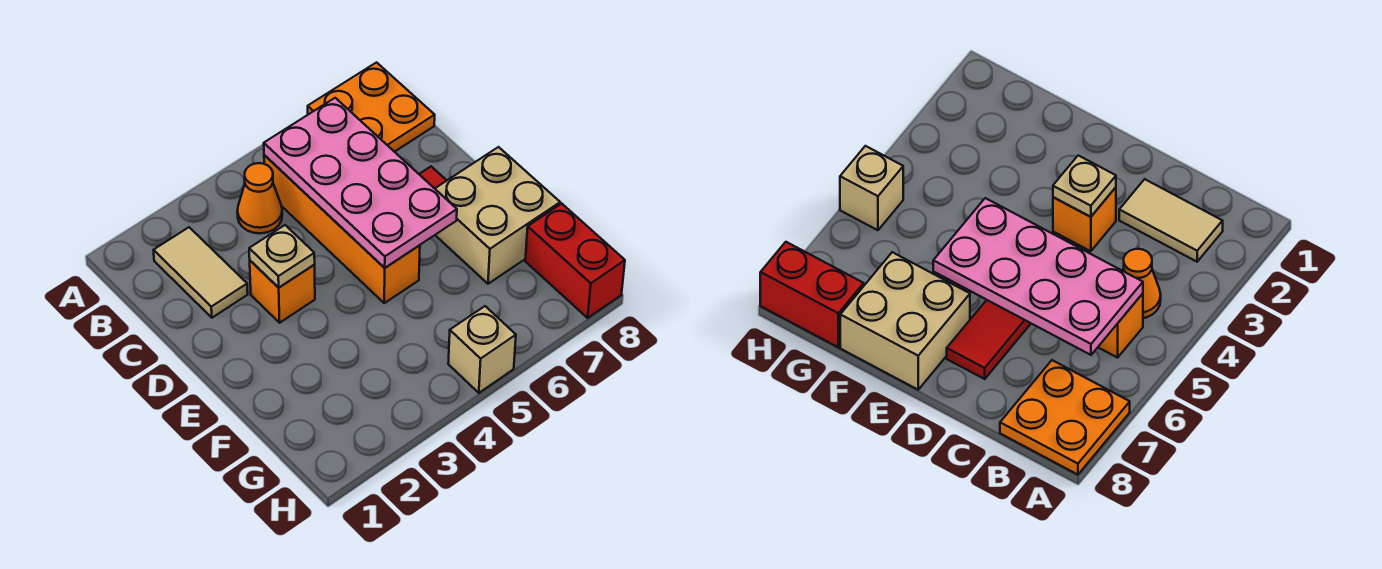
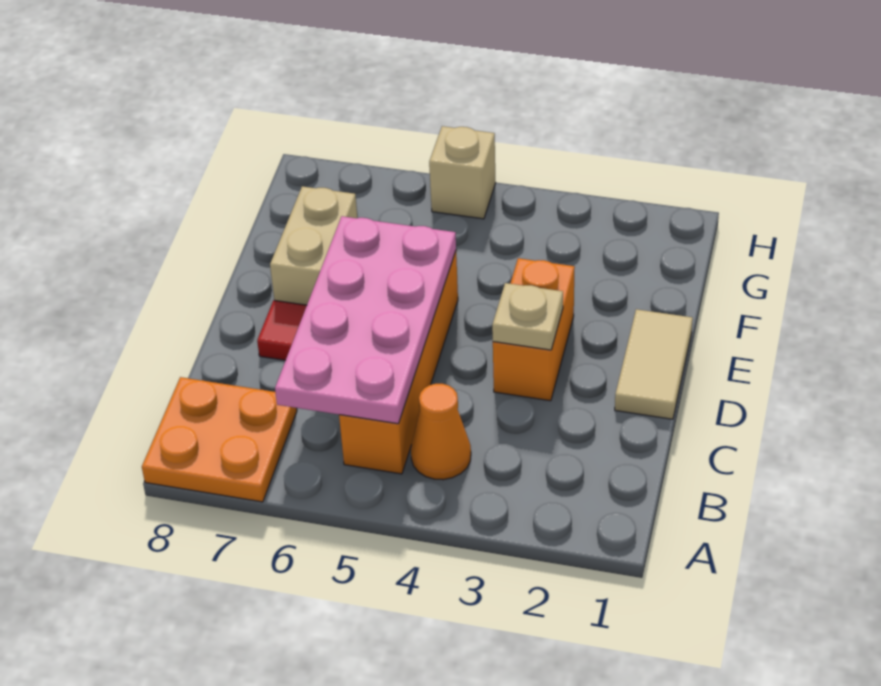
tan 1x2 tile [154,227,248,318] -> tan 1x2 tile moved to [615,309,693,419]
orange 1x1 brick [250,261,315,323] -> orange 1x2 brick [493,258,575,401]
tan 2x2 brick [435,147,560,284] -> tan 1x2 brick [270,186,357,305]
red 1x2 brick [525,204,625,318] -> none

